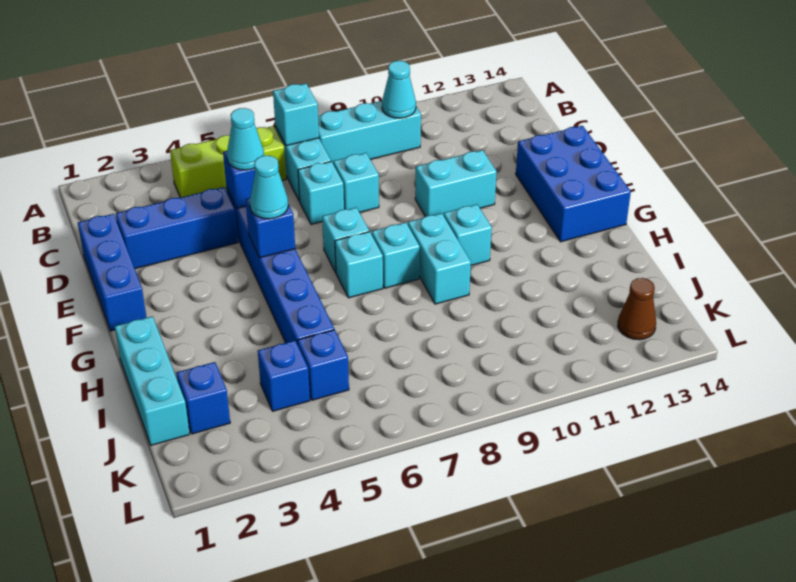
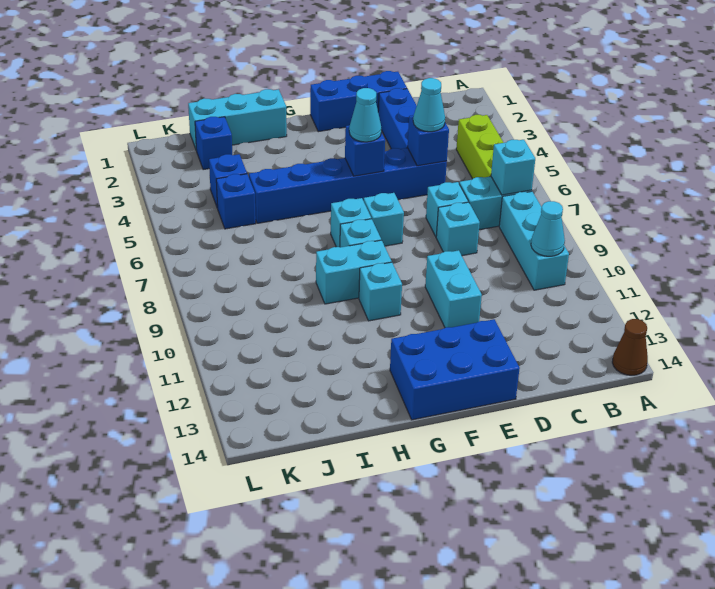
brown 1x1 cone [618,278,656,340] -> brown 1x1 cone moved to [612,319,648,375]

